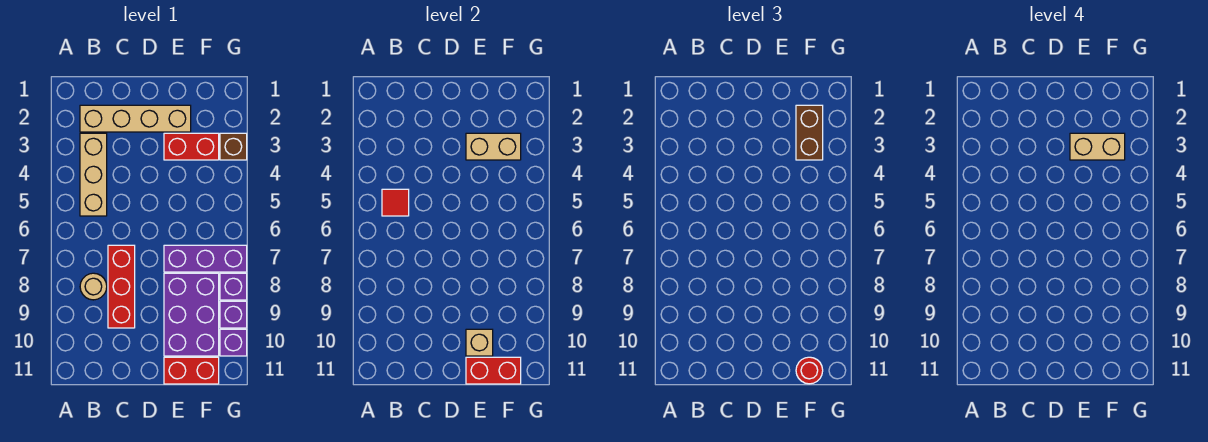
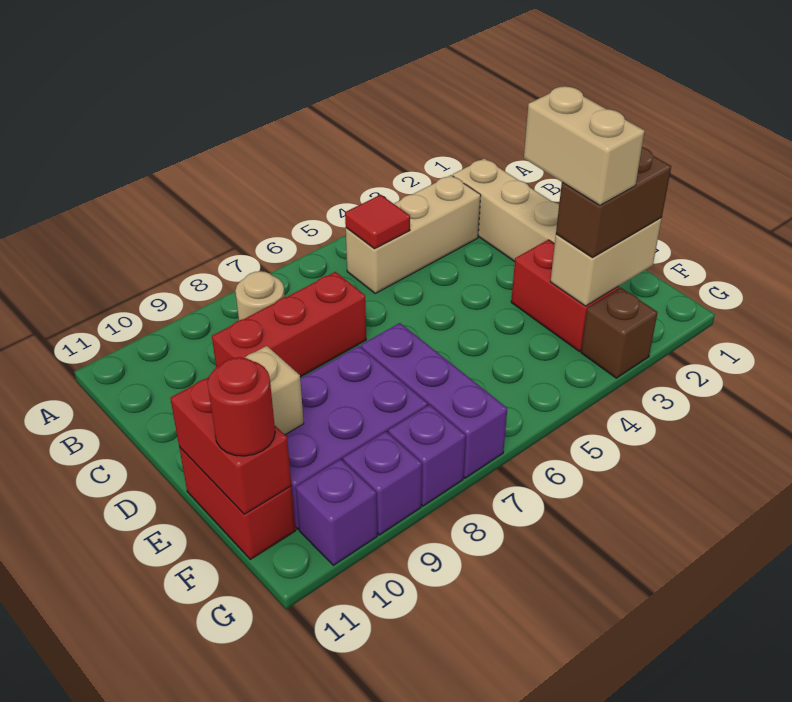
tan 1x2 brick [466,133,521,160] -> tan 1x2 brick turned to [550,218,662,306]

